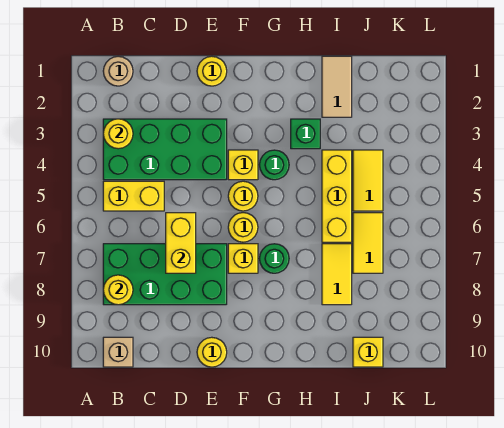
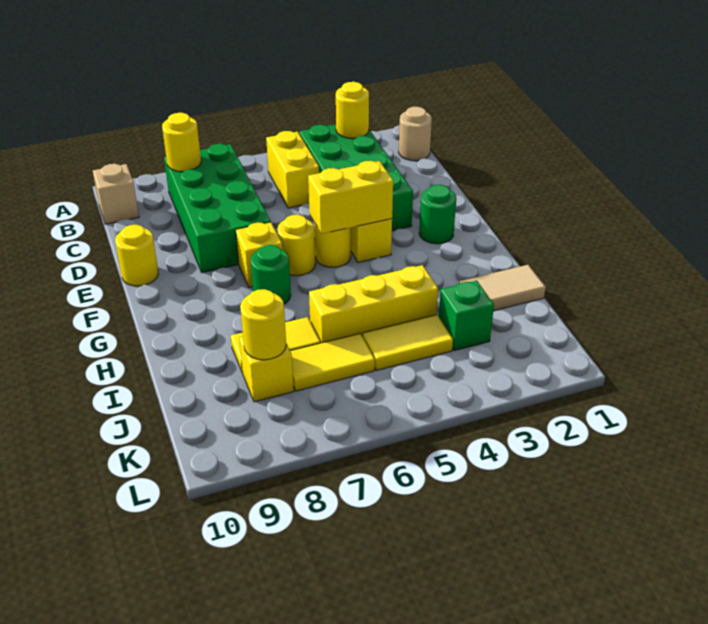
yellow 1x2 brick [166,213,196,273] -> yellow 1x2 brick moved to [308,161,393,234]
yellow 1x1 round brick [197,56,227,86] -> yellow 1x1 round brick moved to [240,289,286,360]
green 1x1 round brick [260,150,289,180] -> green 1x1 round brick moved to [419,185,456,244]
green 1x1 brick [291,119,320,149] -> green 1x1 brick moved to [439,281,494,351]
yellow 1x1 brick [353,337,383,367] -> yellow 1x1 brick moved to [239,336,294,402]

